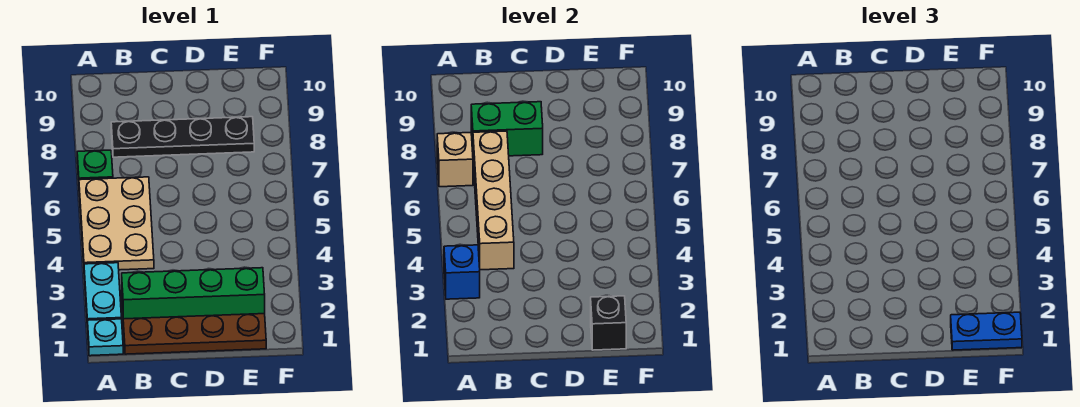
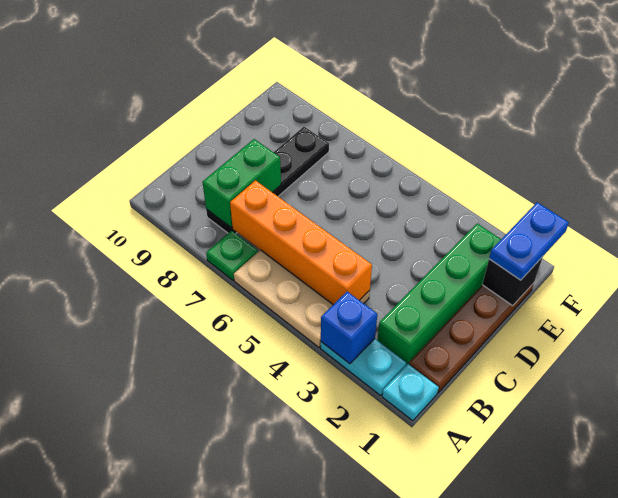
tan 1x1 brick [437,133,473,187] -> none
tan 1x4 brick [473,131,514,270] -> orange 1x4 brick [230,181,372,305]

